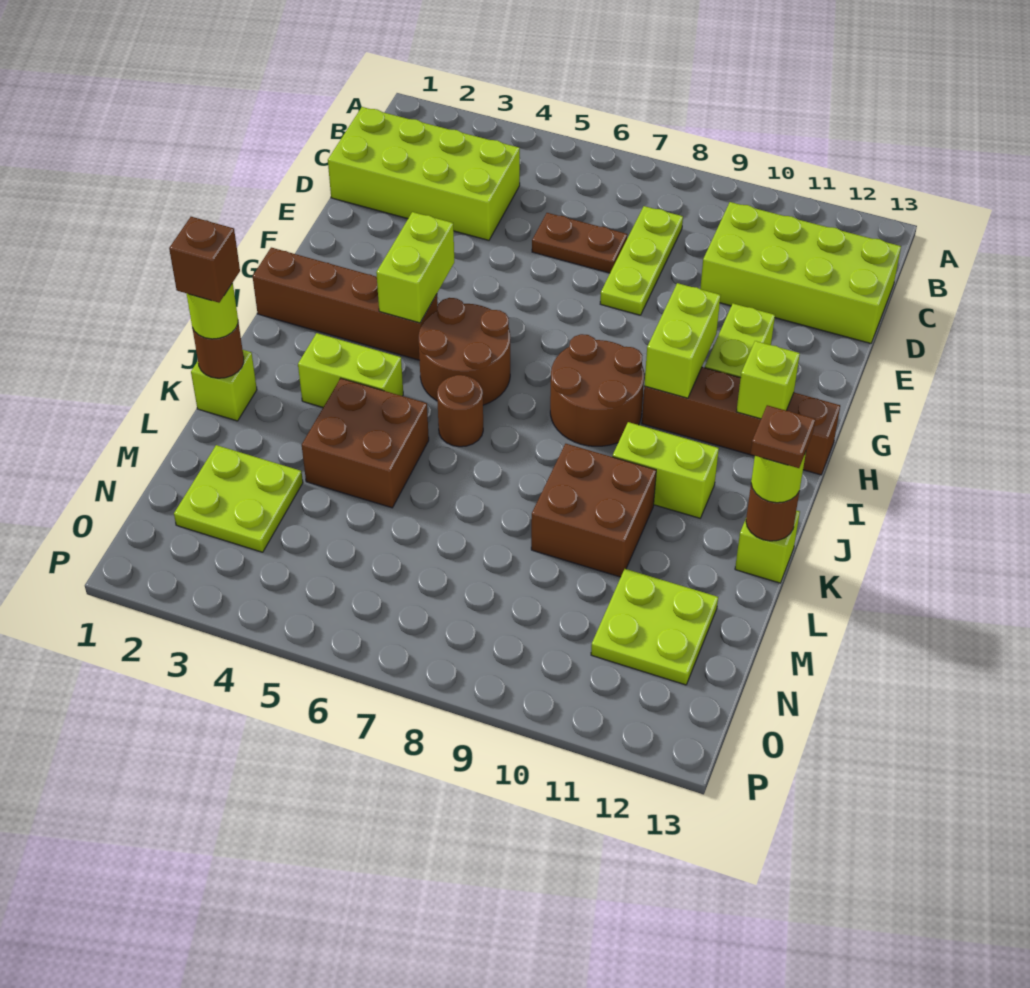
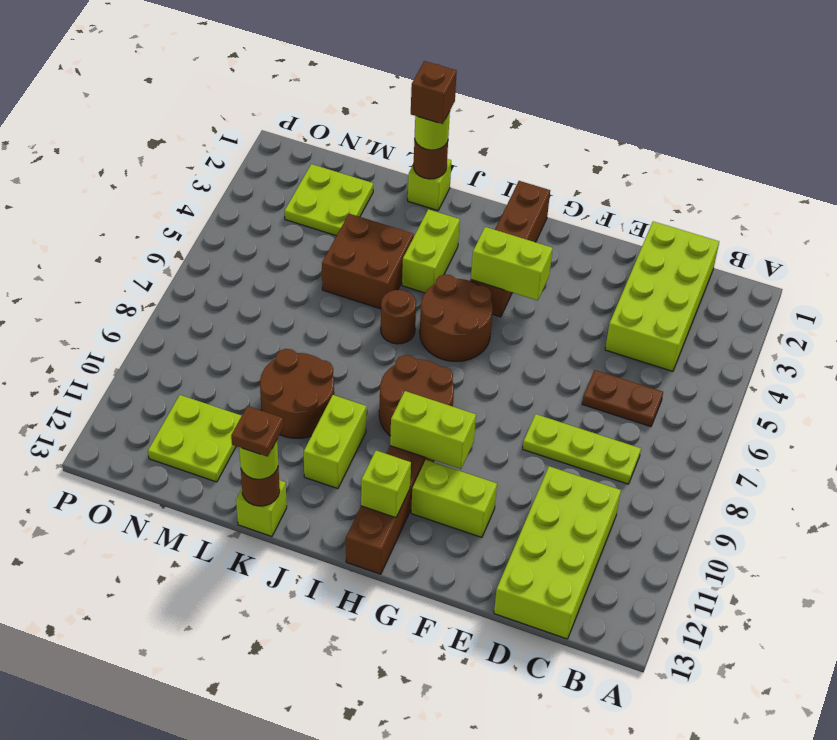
brown 1x2 plate [532,213,627,273] -> brown 1x2 plate turned to [582,370,663,427]
brown 2x2 brick [531,444,656,577] -> brown 2x2 round brick [260,349,334,438]

